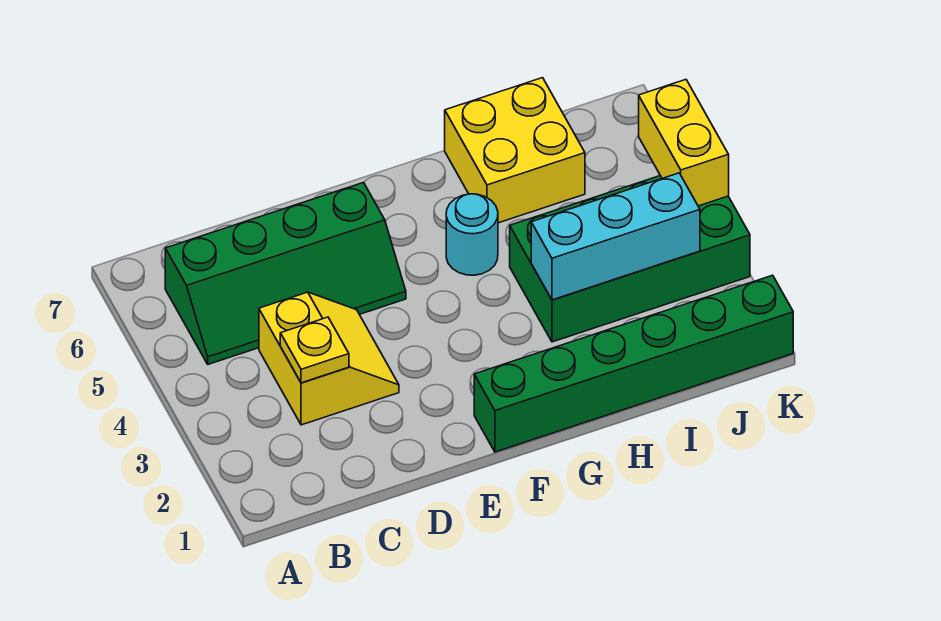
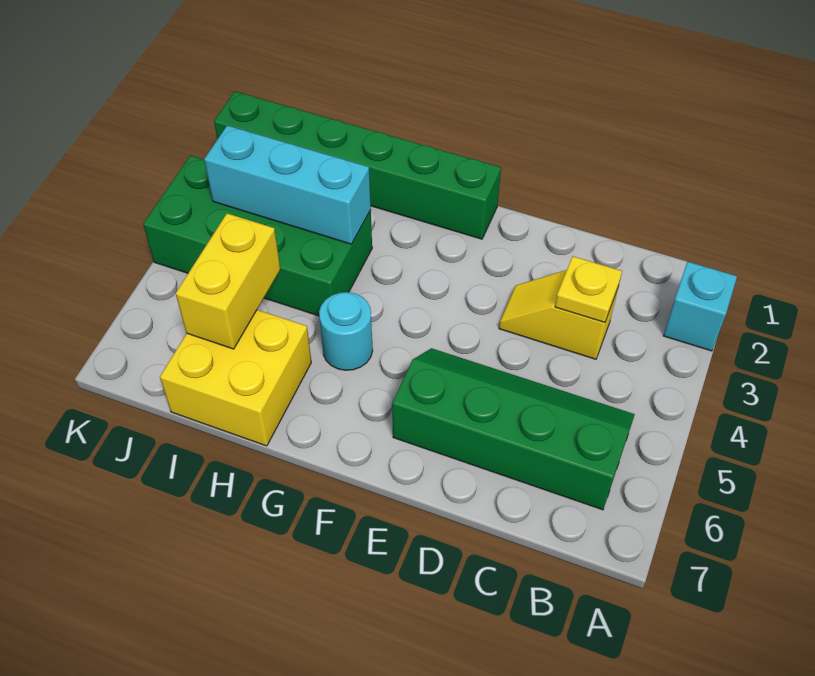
none -> cyan 1x1 brick [663,262,737,351]
yellow 2x2 slope [259,292,399,425] -> yellow 1x2 slope [499,270,619,359]
yellow 1x2 brick [639,80,729,206] -> yellow 1x2 brick moved to [176,213,280,349]

